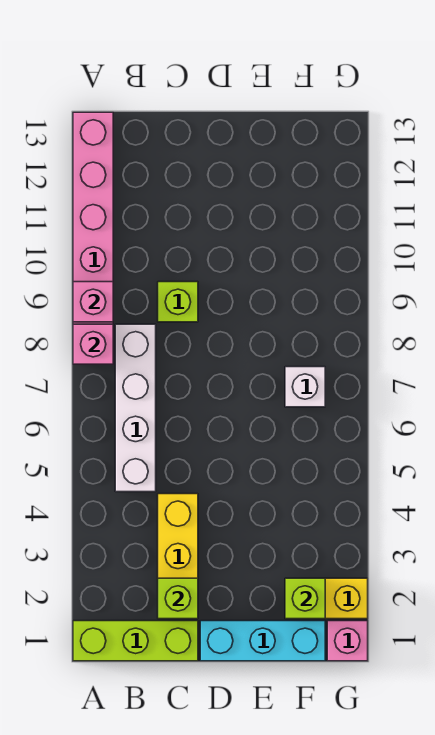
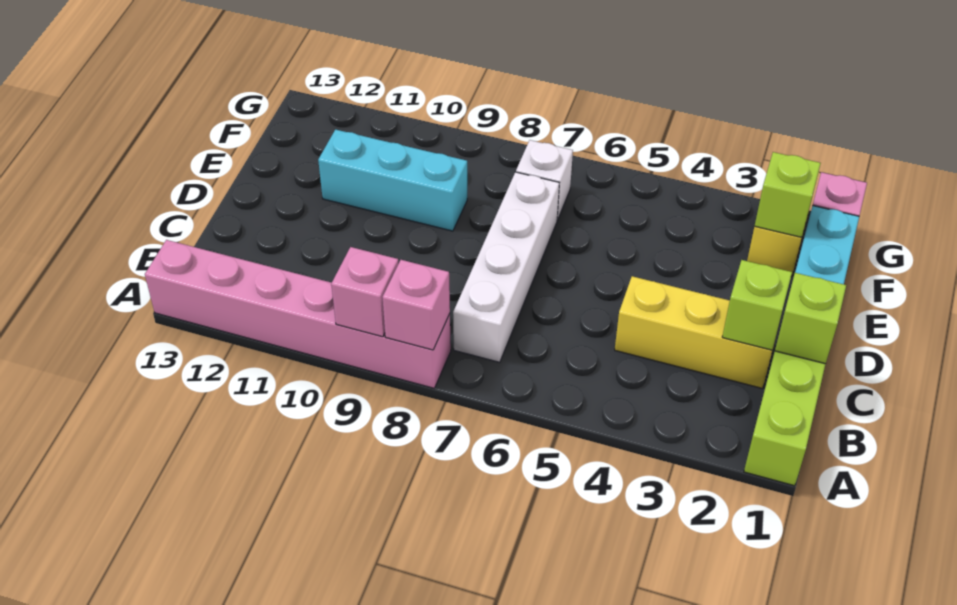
white 1x4 brick [115,324,156,492] -> white 1x4 brick turned to [453,172,559,362]
lime 1x1 brick [158,282,198,322] -> lime 1x1 brick moved to [775,273,846,364]
none -> cyan 1x3 brick [318,130,467,231]

